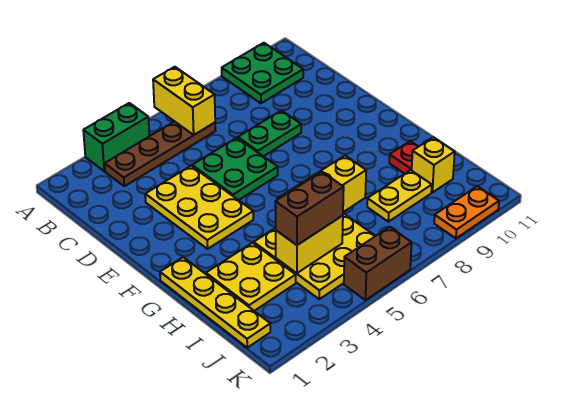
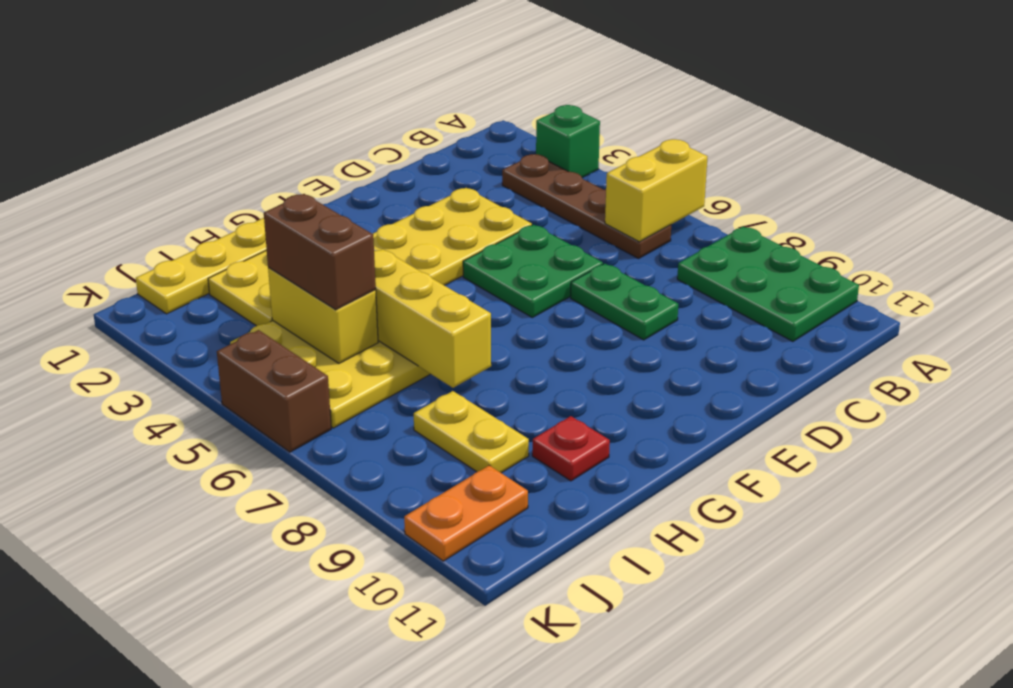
green 1x2 brick [83,103,149,171] -> green 1x1 brick [536,105,600,178]
green 2x2 plate [222,43,303,103] -> green 2x3 plate [677,227,859,341]
yellow 1x1 brick [412,137,455,192] -> none
orange 1x2 plate [434,186,499,238] -> orange 1x2 plate turned to [404,465,528,561]

